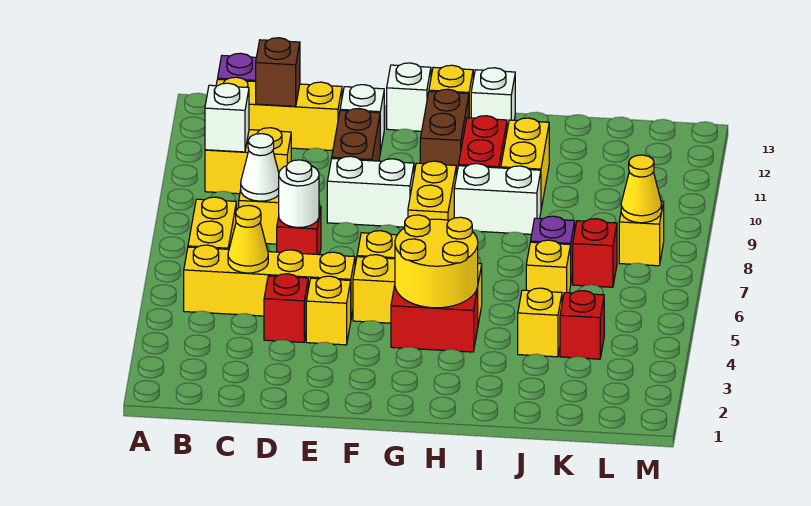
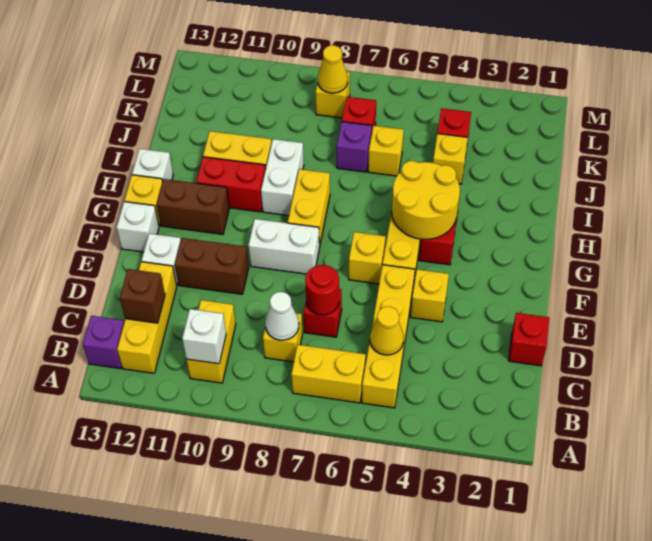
red 1x1 brick [264,274,308,342] -> red 1x1 brick moved to [509,313,549,366]
white 1x1 round brick [279,160,319,227] -> red 1x1 round brick [305,265,339,315]
white 1x2 brick [327,156,414,227] -> white 1x2 brick turned to [248,219,319,274]
yellow 1x2 brick [408,161,456,220] -> yellow 1x2 brick turned to [288,169,330,247]

